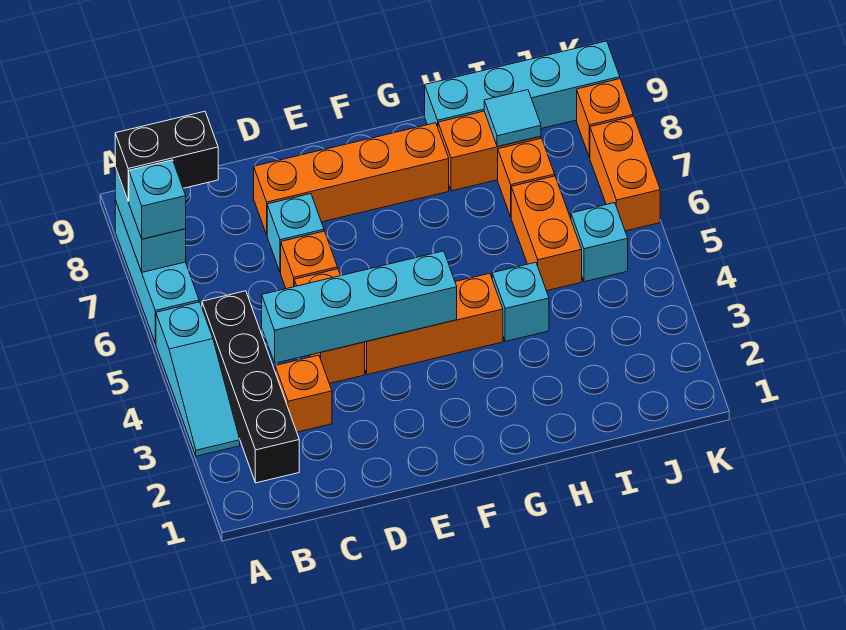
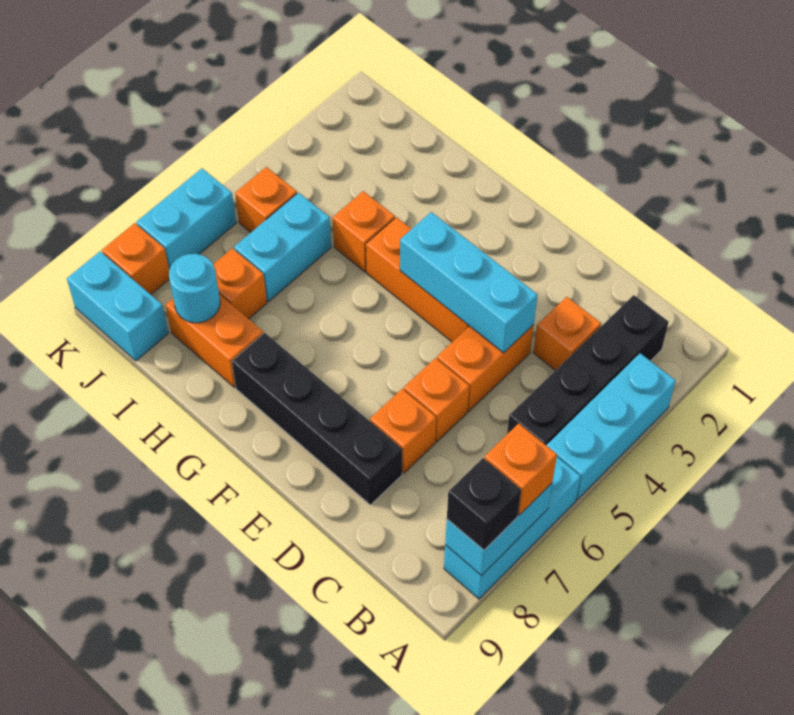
cyan 1x3 slope [156,302,240,456] -> cyan 1x3 brick [546,353,676,500]
cyan 1x1 brick [129,160,186,239] -> orange 1x1 brick [485,423,557,515]
black 1x2 brick [115,111,218,201] -> black 1x1 brick [447,458,521,550]
cyan 1x4 brick [262,251,457,363] -> cyan 1x3 brick [400,212,538,353]
cyan 1x1 brick [267,194,324,273] -> orange 1x1 brick [370,389,436,473]
orange 1x4 brick [254,123,449,235] -> black 1x4 brick [232,333,402,505]
cyan 1x1 brick [492,262,549,341] -> orange 1x1 brick [333,191,395,272]
cyan 1x4 brick [425,41,620,129] -> cyan 1x2 brick [67,251,168,361]
orange 1x2 brick [511,176,582,291] -> cyan 1x2 brick [234,193,331,301]
cyan 1x1 tile [484,90,541,147] -> cyan 1x1 round brick [169,254,220,323]
cyan 1x1 brick [571,203,628,282] -> orange 1x1 brick [235,167,297,232]
orange 1x2 brick [590,116,660,231] -> cyan 1x2 brick [137,169,236,270]

